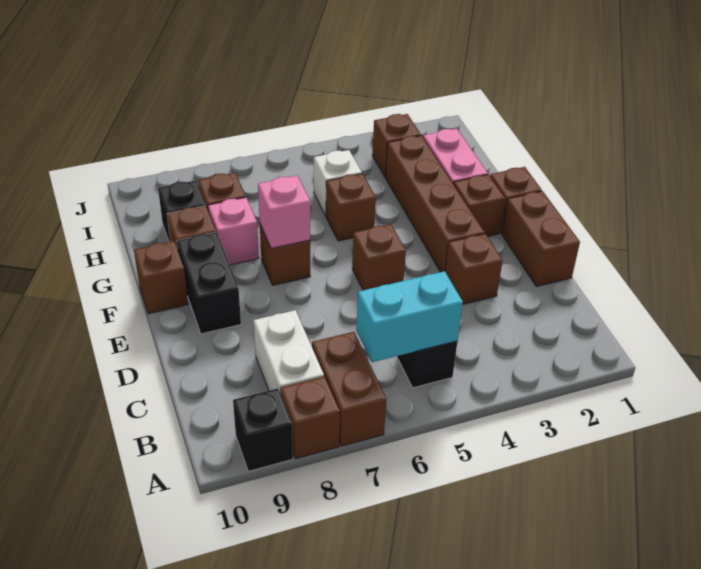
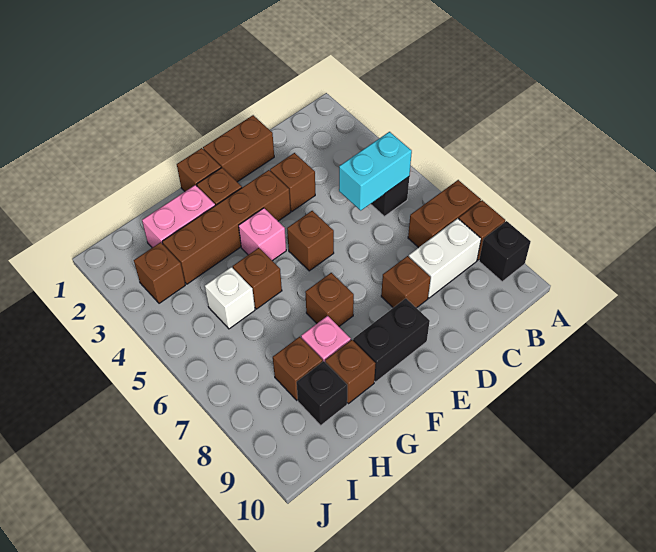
cyan 1x2 brick [356,271,463,362] -> cyan 1x2 brick turned to [339,132,412,210]
pink 1x1 brick [258,176,310,248] -> pink 1x1 brick moved to [239,208,286,261]
brown 1x1 brick [134,241,188,314] -> brown 1x1 brick moved to [381,256,431,308]

